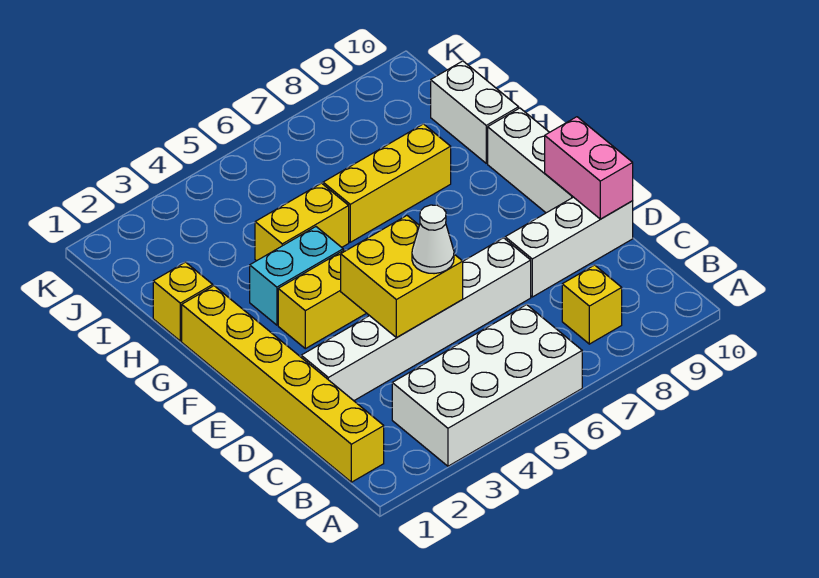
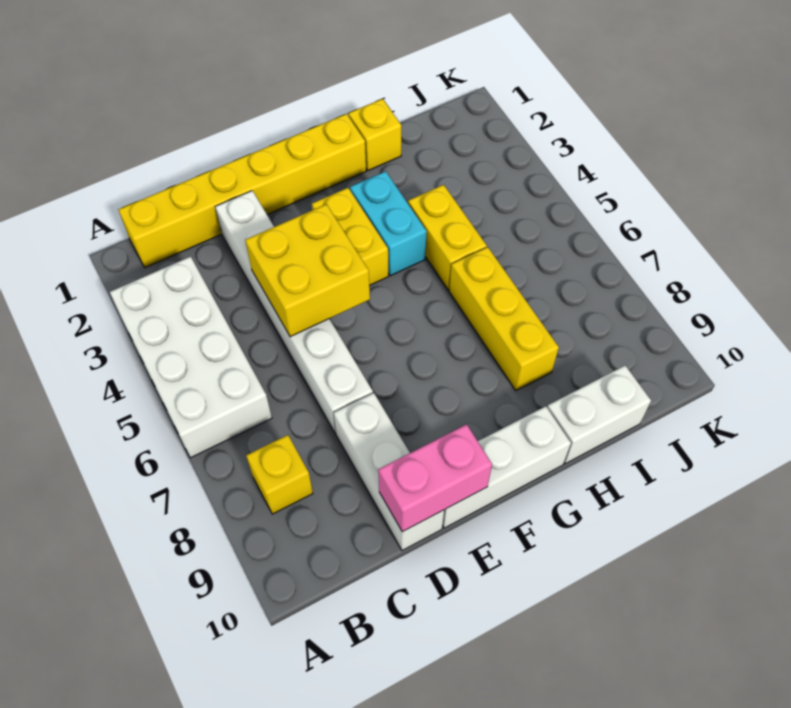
white 1x1 cone [412,205,454,274] -> none

